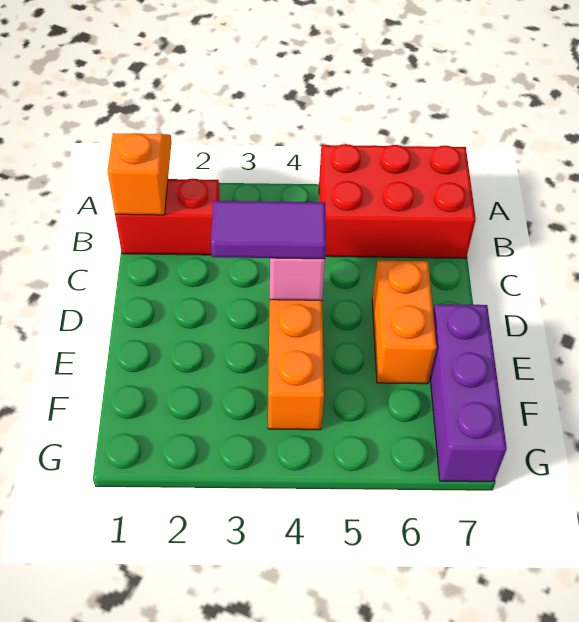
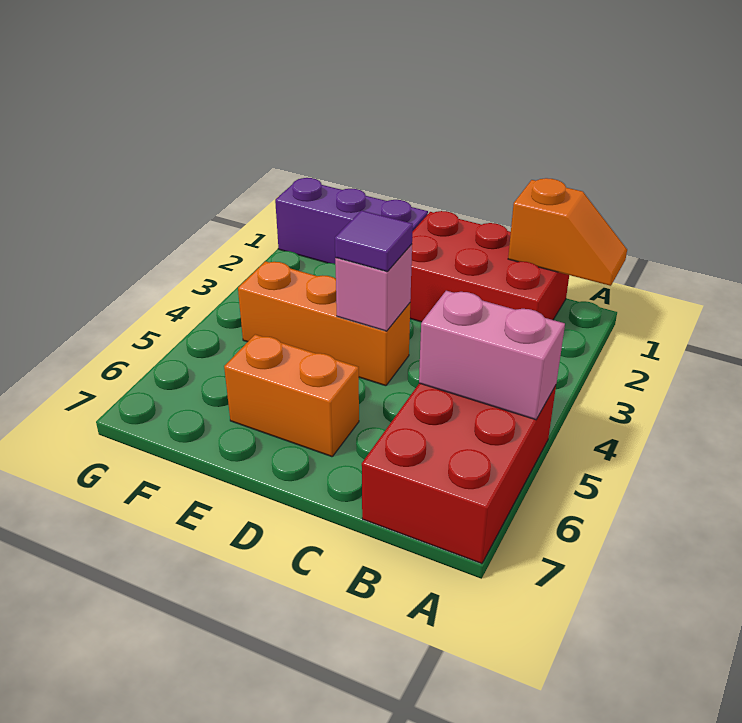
none -> pink 1x2 brick [419,291,565,420]
red 1x2 brick [115,179,220,255] -> red 2x3 brick [410,211,569,322]
purple 1x2 tile [211,201,326,259] -> purple 1x1 tile [335,210,413,272]
purple 1x3 brick [430,304,507,482] -> purple 1x3 brick moved to [275,178,428,264]

